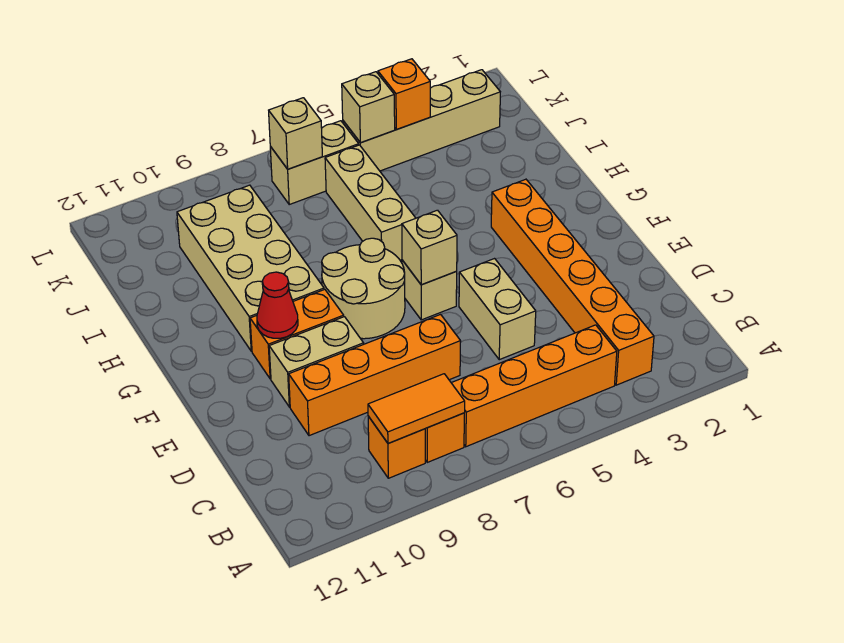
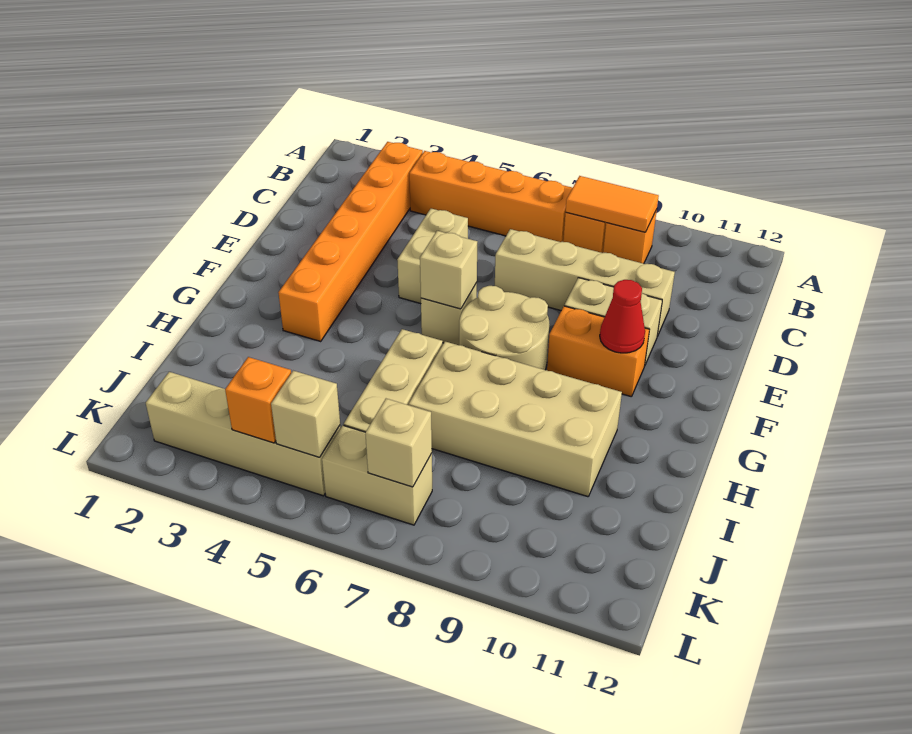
orange 1x4 brick [289,314,461,436] -> tan 1x4 brick [495,229,675,336]
tan 2x4 brick [177,185,324,351] -> tan 2x4 brick turned to [409,342,622,497]

